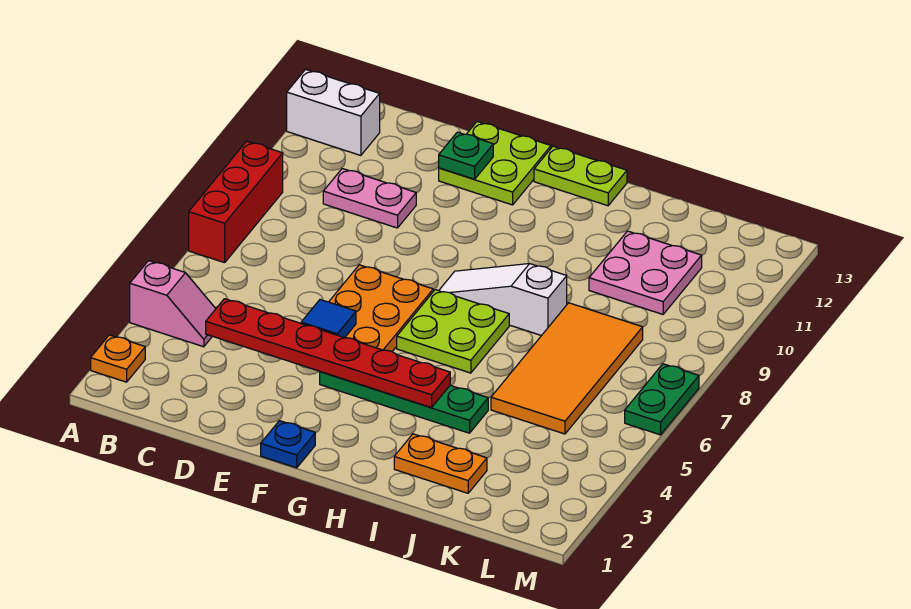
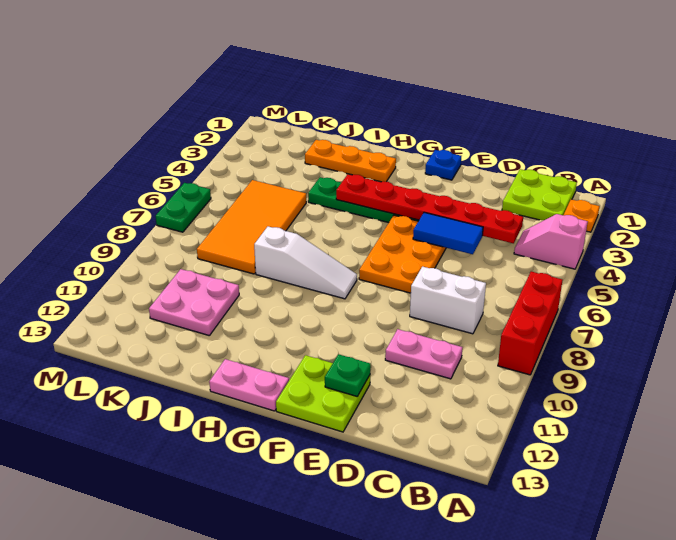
white 1x2 brick [287,69,380,156] -> white 1x2 brick moved to [410,267,486,334]
blue 1x1 tile [301,300,356,338] -> blue 1x2 tile [413,212,483,254]
lime 2x2 plate [397,290,509,373] -> lime 2x2 plate moved to [502,169,577,220]
lime 1x2 plate [534,146,627,206] -> pink 1x2 plate [209,359,289,411]
orange 1x2 plate [394,434,487,493] -> orange 1x3 plate [305,140,396,182]

